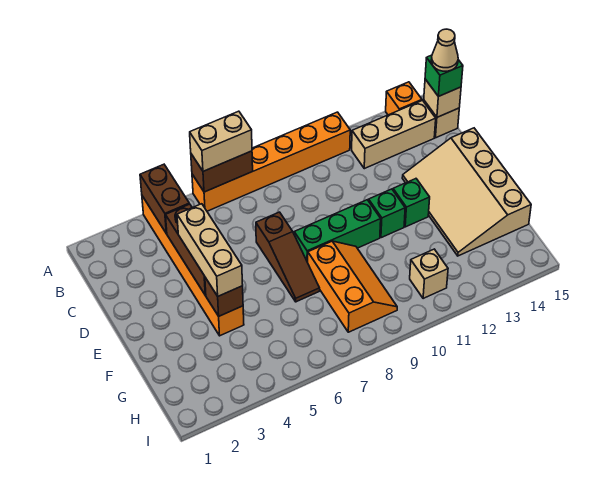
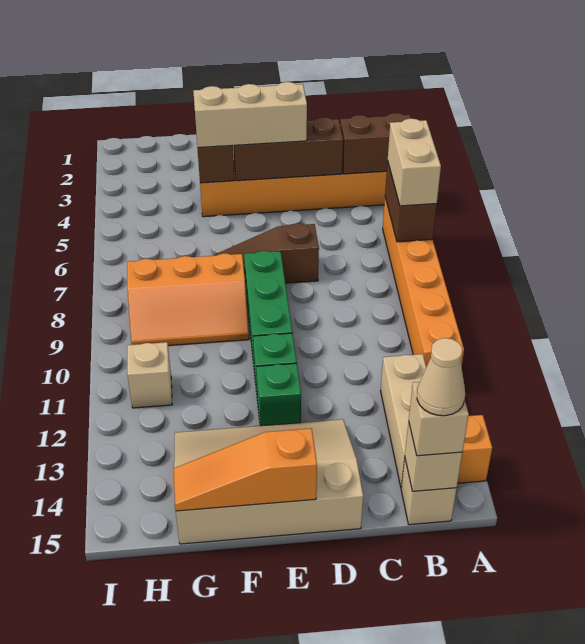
green 1x1 brick [425,55,463,96] -> tan 1x1 brick [409,382,469,456]
none -> orange 1x3 slope [174,428,317,511]

